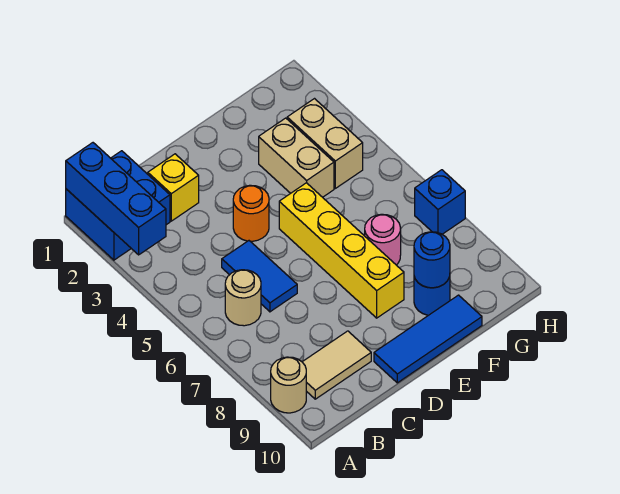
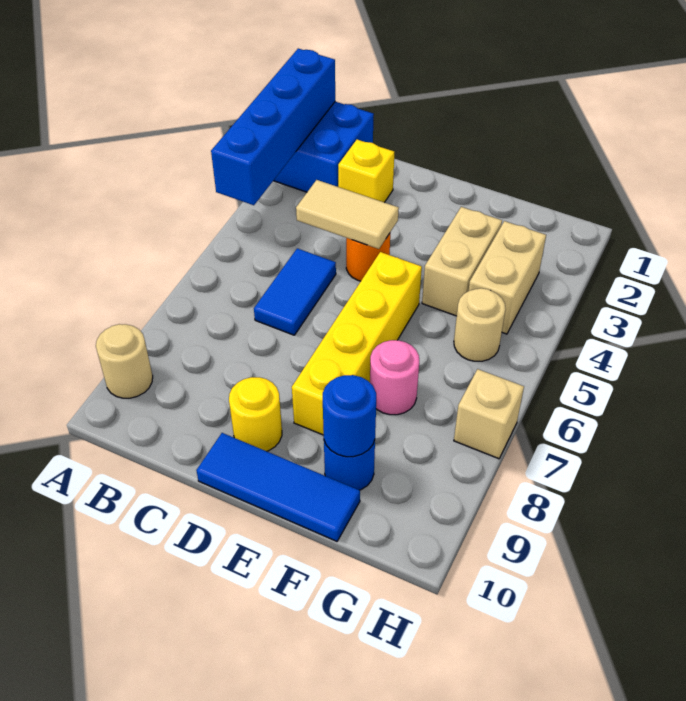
blue 1x3 brick [66,143,166,255] -> blue 1x4 brick [211,49,335,205]
tan 1x1 round brick [225,270,261,326] -> tan 1x1 round brick moved to [454,288,505,361]
tan 1x2 tile [303,331,371,399] -> tan 1x2 tile moved to [296,180,399,249]
none -> yellow 1x1 round brick [229,377,282,451]
blue 1x1 brick [415,170,465,234] -> tan 1x1 brick [454,369,524,459]

